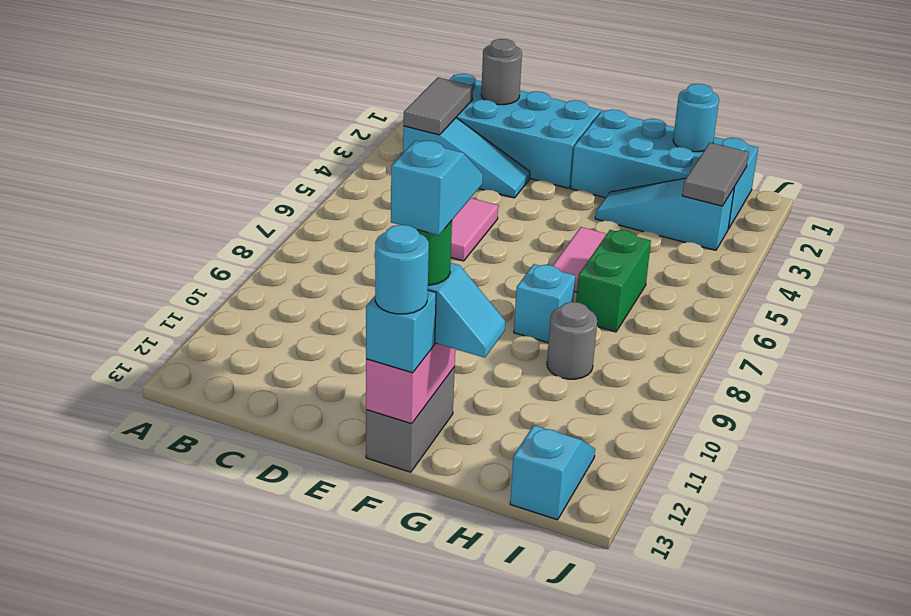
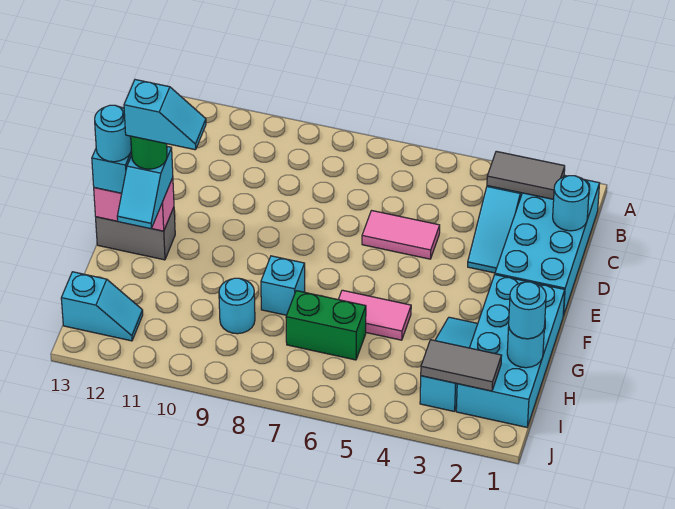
grey 1x1 round brick [481,39,522,105] -> cyan 1x1 round brick [553,176,589,231]
none -> cyan 1x1 round brick [509,282,546,339]
grey 1x1 round brick [547,302,597,379] -> cyan 1x1 round brick [219,278,255,334]

